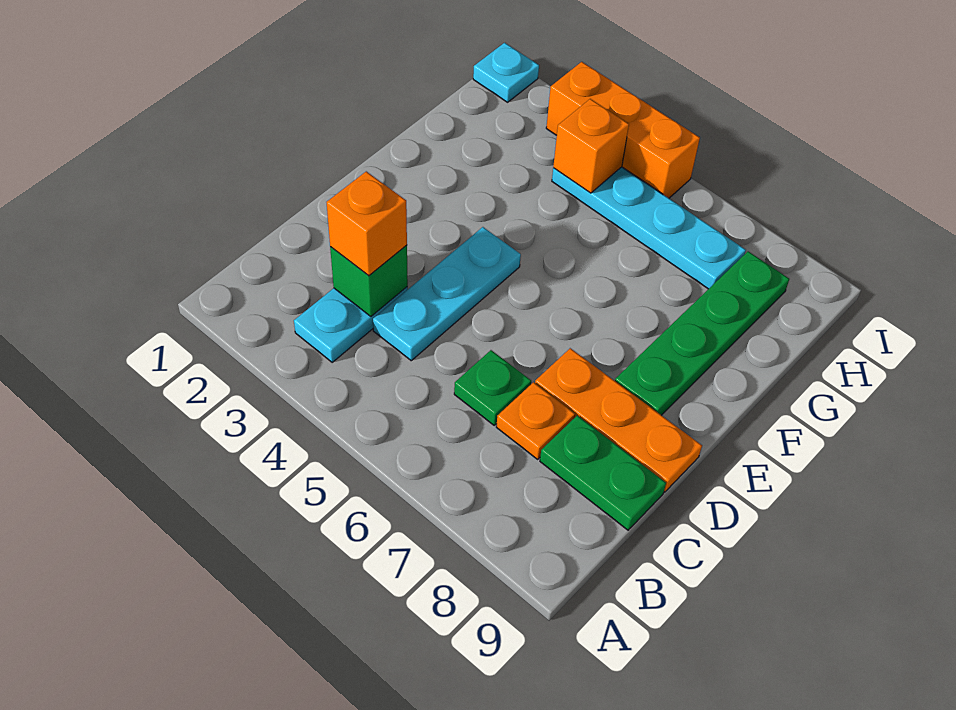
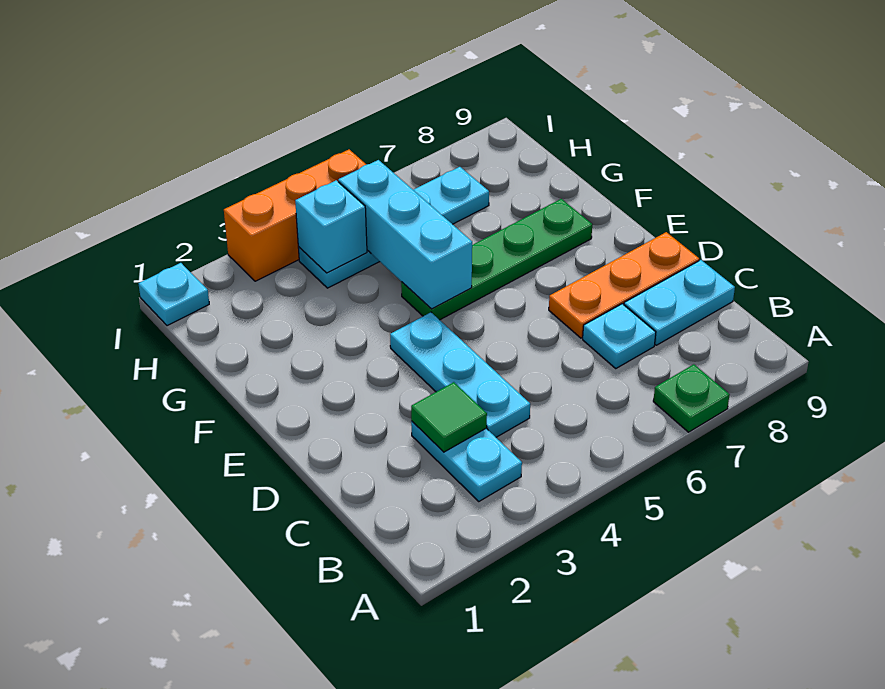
green 1x1 brick [330,245,408,316] -> green 1x1 tile [411,382,487,452]
orange 1x1 brick [327,171,407,276] -> none
green 1x1 plate [454,350,531,425] -> green 1x1 plate moved to [653,364,730,432]
orange 1x1 plate [496,382,575,459] -> cyan 1x1 plate [583,304,656,368]
green 1x2 plate [540,415,666,530] -> cyan 1x2 plate [624,260,735,345]
green 1x4 plate [615,251,789,415] -> green 1x4 plate turned to [401,199,592,320]
none -> cyan 1x3 brick [338,160,472,309]
orange 1x1 brick [553,99,629,193] -> cyan 1x1 brick [295,180,367,273]

